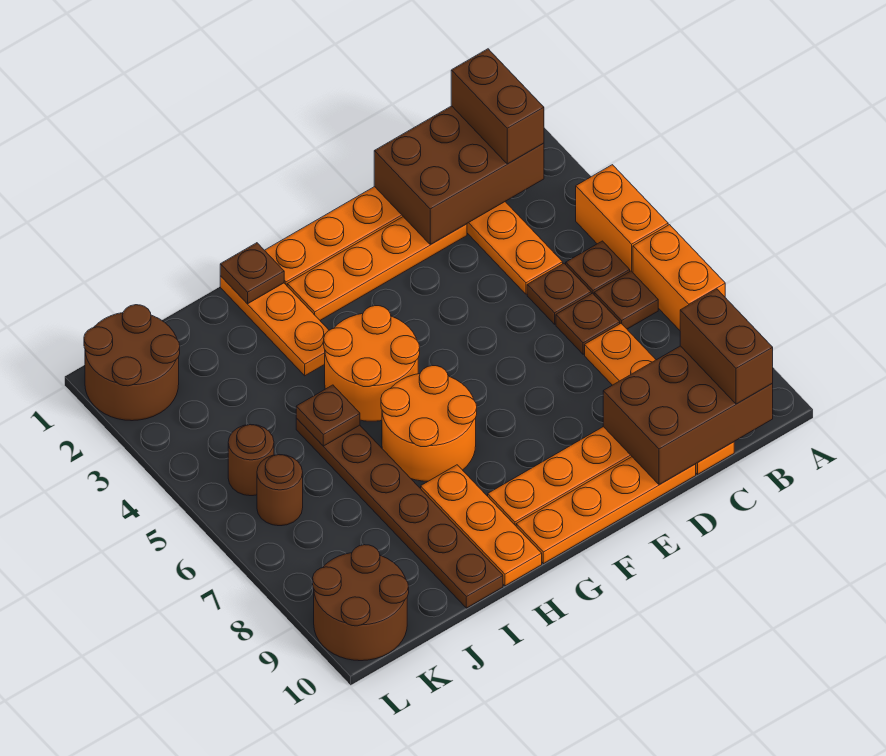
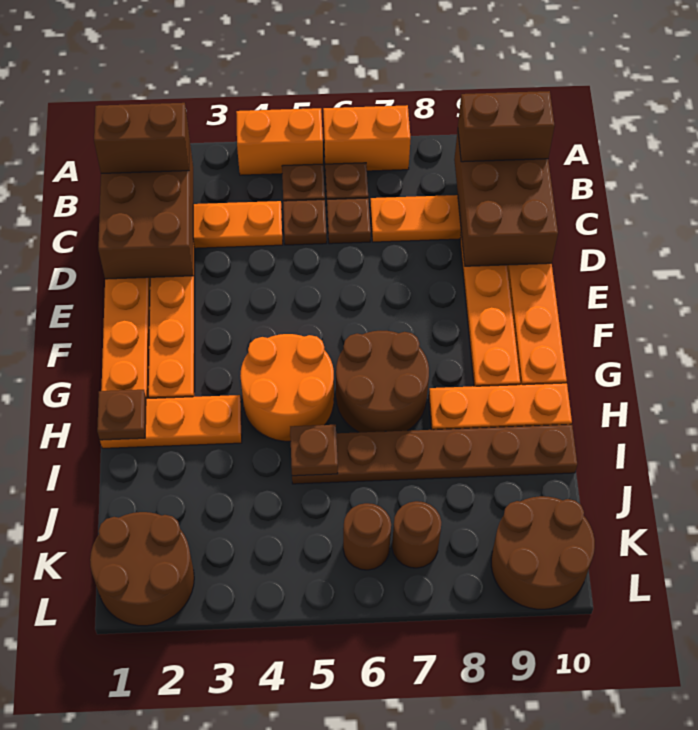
orange 2x2 round brick [381,366,477,481] -> brown 2x2 round brick [336,331,429,432]
brown 1x1 round brick [228,425,274,496] -> brown 1x1 round brick moved to [392,501,441,568]

